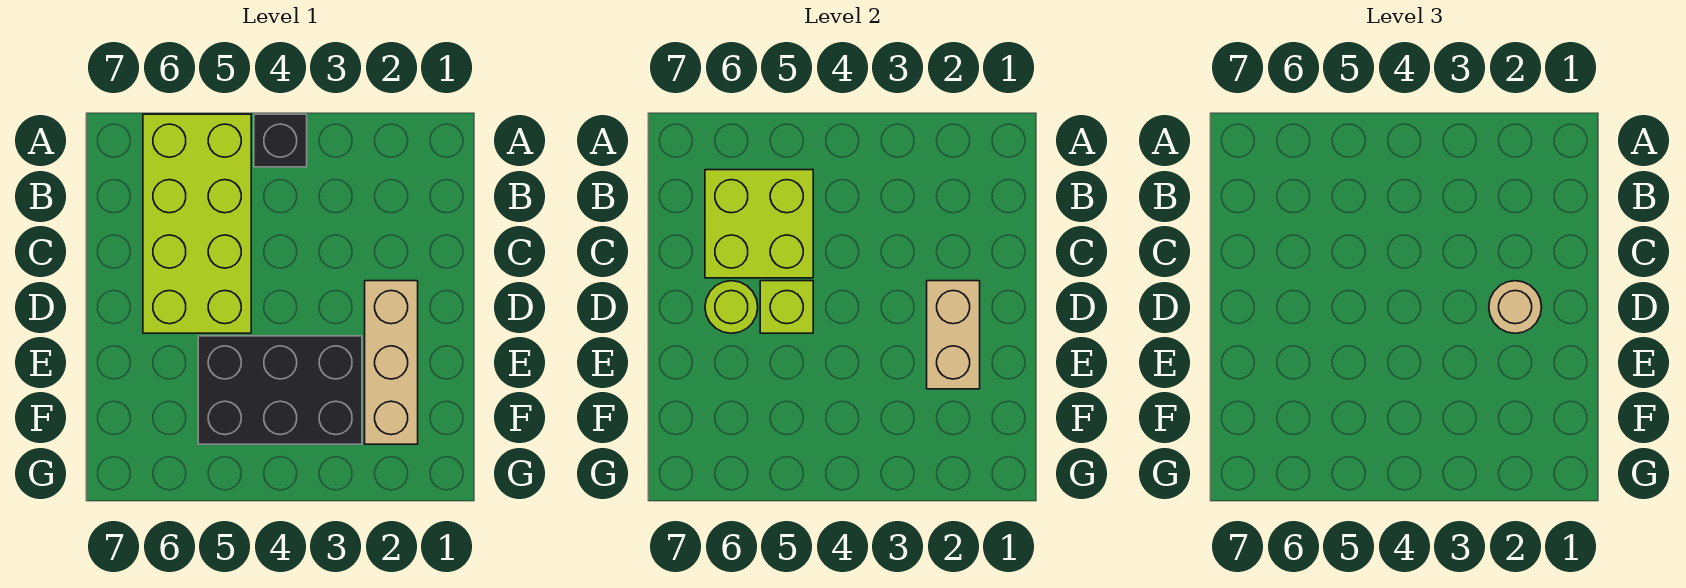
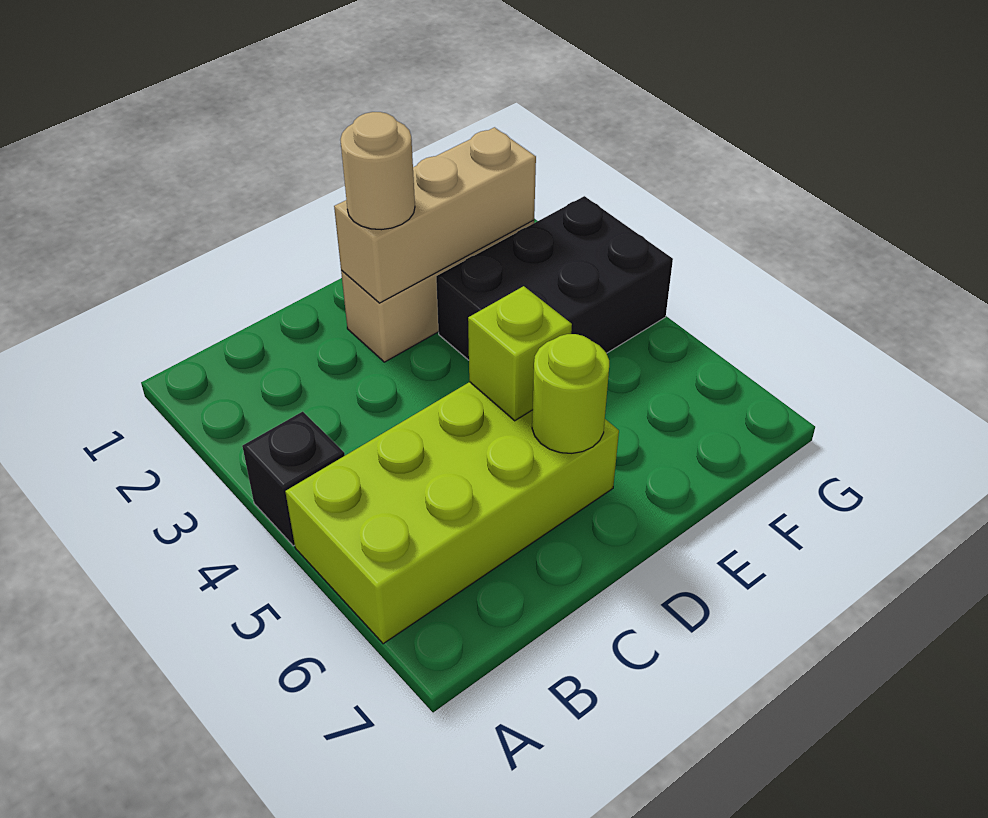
lime 2x2 brick [705,170,813,278] -> none
tan 1x2 brick [927,281,980,389] -> tan 1x3 brick [334,127,536,303]
black 2x3 brick [198,336,362,444] -> black 2x3 brick turned to [436,196,673,360]

